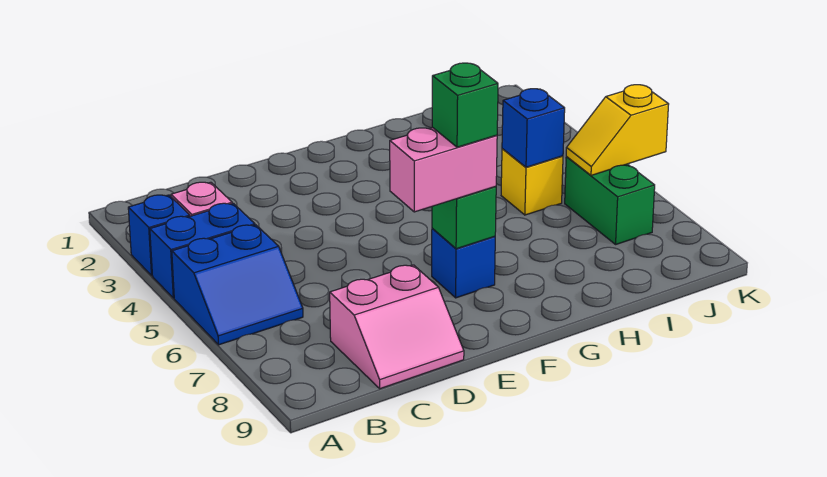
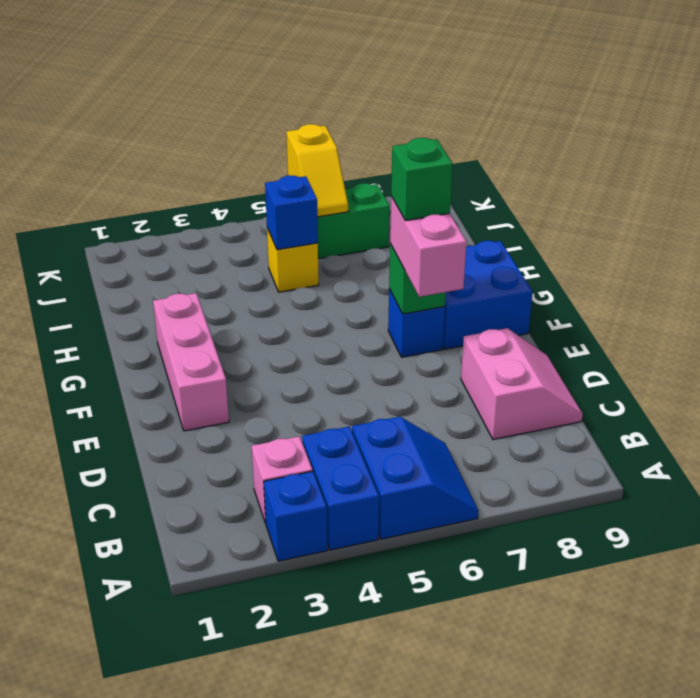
none -> pink 1x3 brick [153,293,229,431]
none -> blue 2x2 brick [443,241,533,349]

